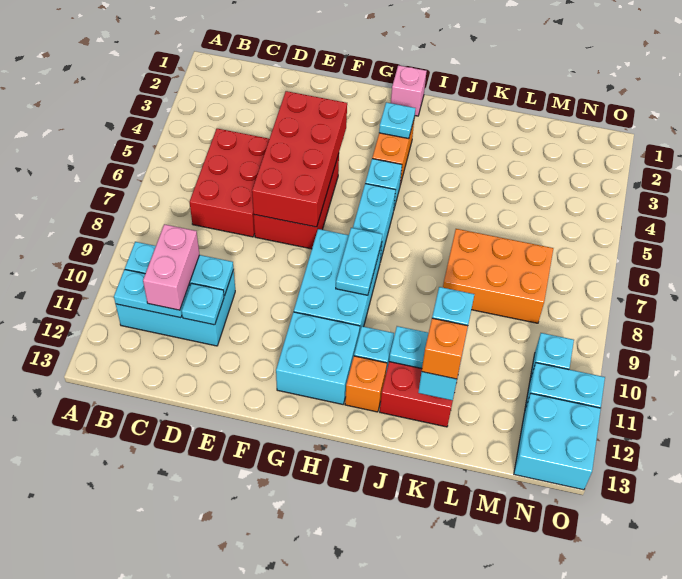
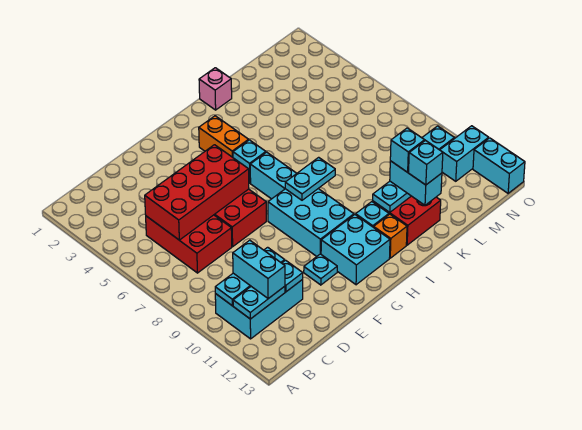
pink 1x2 brick [143,224,199,310] -> cyan 1x2 brick [233,240,285,299]
red 2x4 brick [252,91,347,227] -> red 2x4 brick turned to [145,145,249,240]
pink 1x1 brick [391,65,427,116] -> pink 1x1 brick moved to [199,68,232,110]
cyan 1x1 plate [379,102,415,139] -> cyan 1x1 plate moved to [304,254,337,285]
cyan 1x2 plate [336,228,382,295] -> cyan 1x2 plate turned to [285,157,335,200]
orange 2x3 brick [443,229,553,323] -> none
orange 1x1 brick [422,318,468,379] -> cyan 1x1 brick [409,140,443,185]
cyan 2x2 brick [514,393,601,490] -> cyan 1x2 brick [473,138,525,193]

